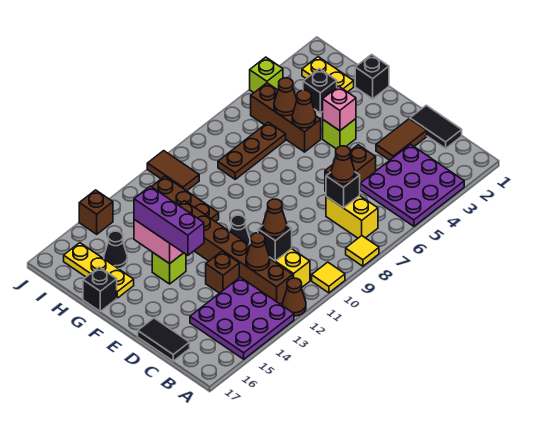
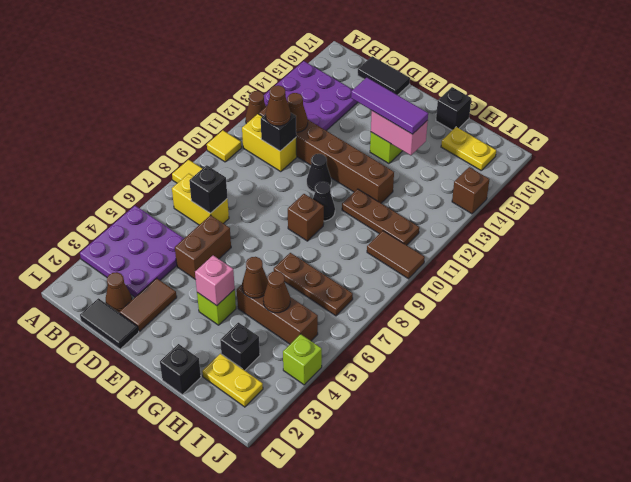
brown 1x1 cone [331,146,355,184] -> brown 1x1 cone moved to [106,272,132,313]
brown 1x1 brick [206,251,239,293] -> brown 1x1 brick moved to [288,194,324,241]
purple 1x3 brick [134,186,204,255] -> purple 1x3 tile [351,78,428,134]
yellow 1x3 plate [64,243,134,298] -> yellow 1x2 plate [441,127,496,170]
brown 1x3 plate [218,122,286,179] -> brown 1x3 plate turned to [274,253,353,316]
black 1x1 cone [104,231,127,269] -> black 1x1 cone moved to [313,182,335,221]

